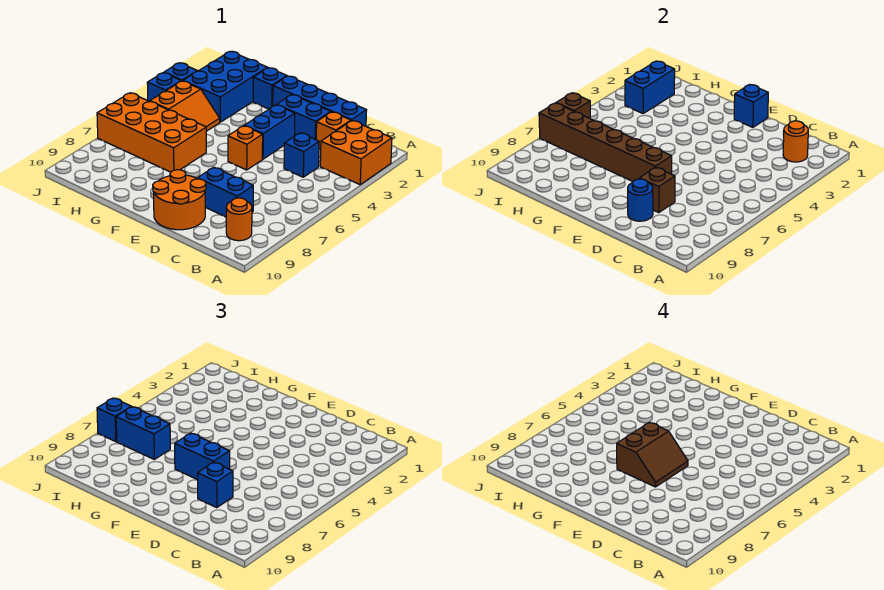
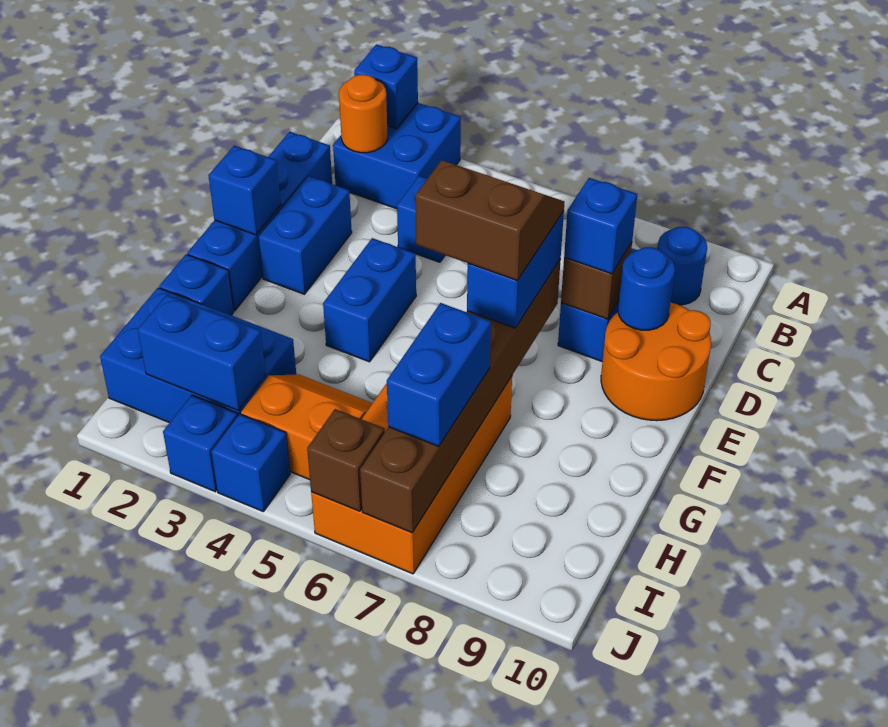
orange 2x2 brick [320,121,392,184] -> blue 2x2 brick [333,103,461,209]
orange 1x1 round brick [226,198,252,241] -> blue 1x1 round brick [657,227,707,305]
orange 1x1 brick [316,112,351,149] -> none
blue 1x2 brick [244,105,295,159] -> blue 1x2 brick turned to [323,238,416,362]
orange 1x1 brick [228,126,263,170] -> none
blue 1x1 brick [97,398,131,442] -> blue 1x1 brick moved to [354,44,418,129]

